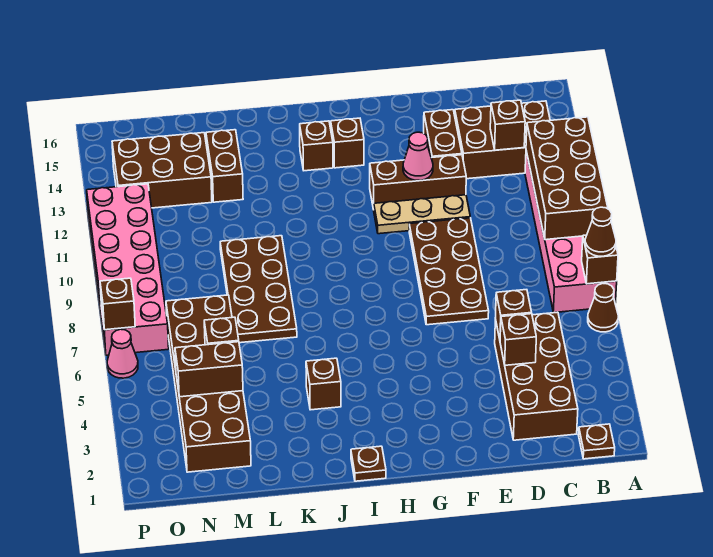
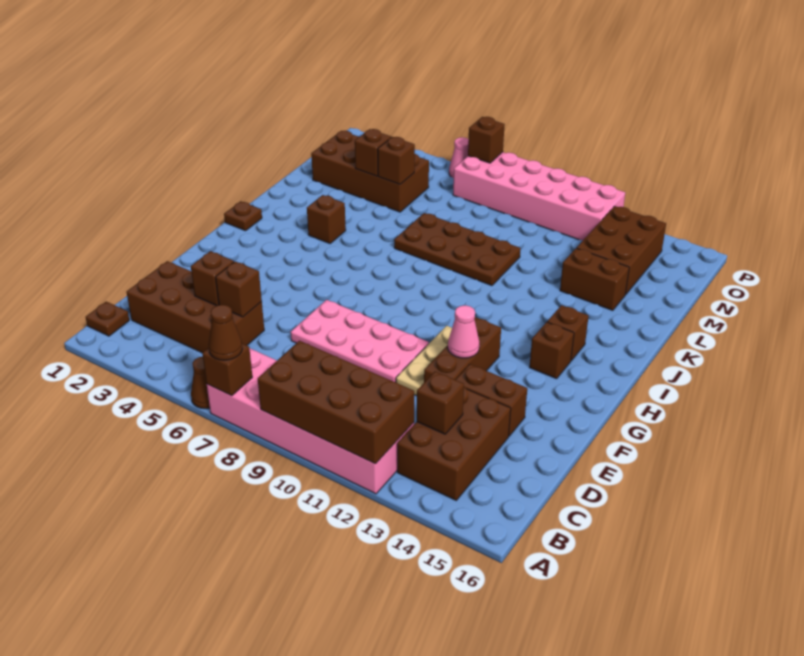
brown 2x4 plate [409,218,489,325] -> pink 2x4 plate [291,300,429,382]
brown 2x6 brick [166,295,251,472] -> brown 2x4 brick [311,131,429,212]
brown 1x2 brick [175,342,243,397] -> brown 1x1 brick [355,129,391,176]

